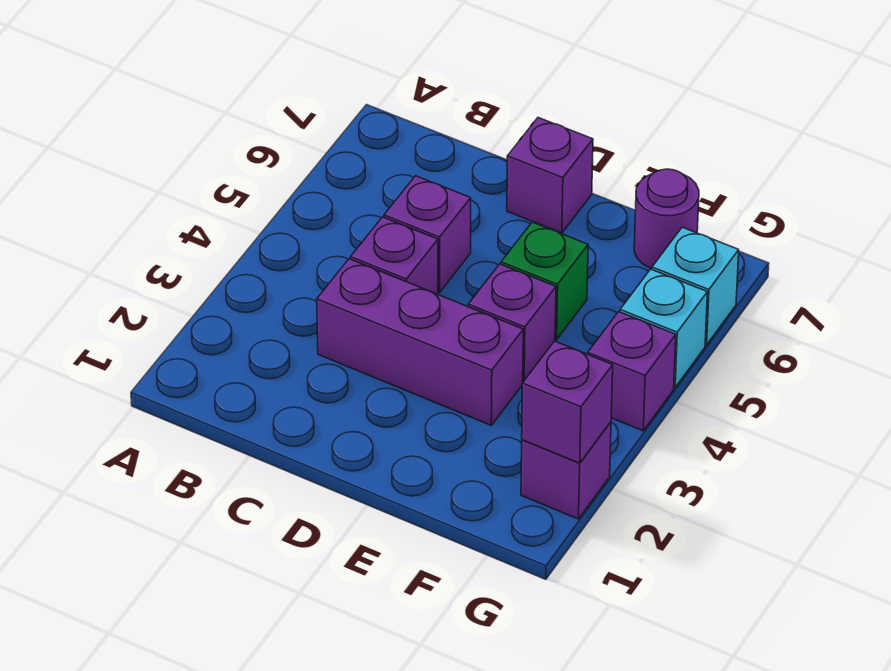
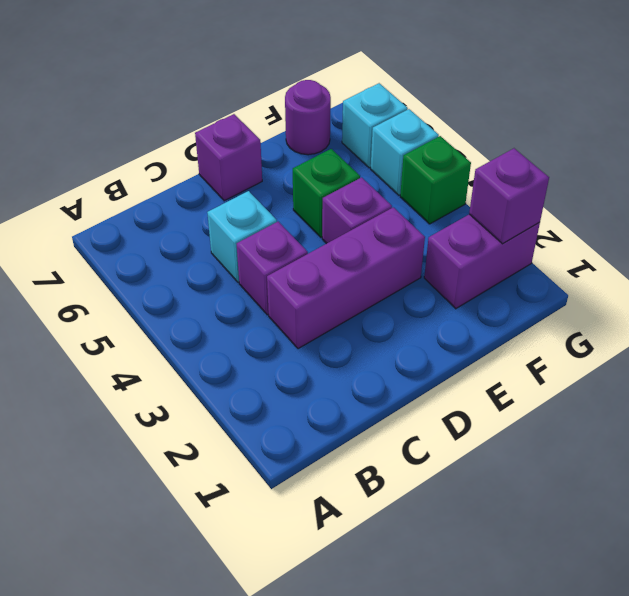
purple 1x1 brick [384,176,471,292] -> cyan 1x1 brick [207,191,277,282]
purple 1x1 brick [521,422,611,519] -> purple 1x2 brick [424,214,540,309]
purple 1x1 brick [588,312,676,431] -> green 1x1 brick [400,136,471,224]

